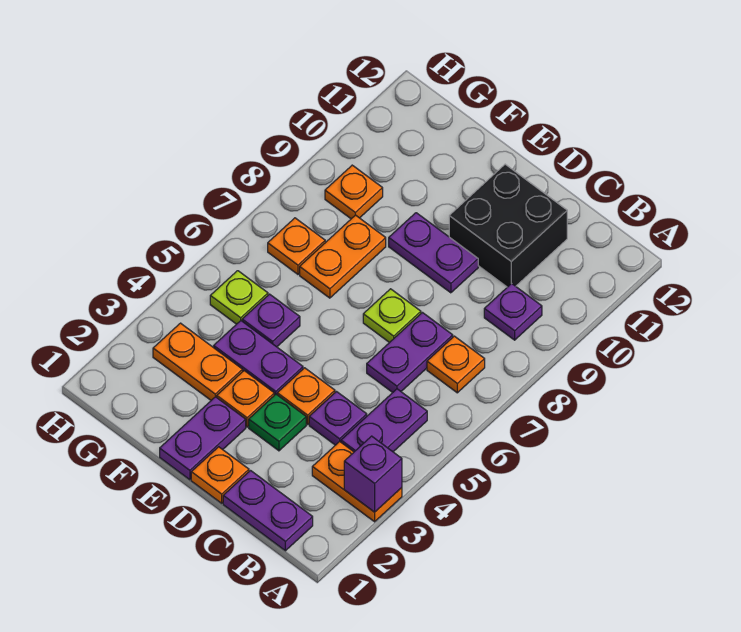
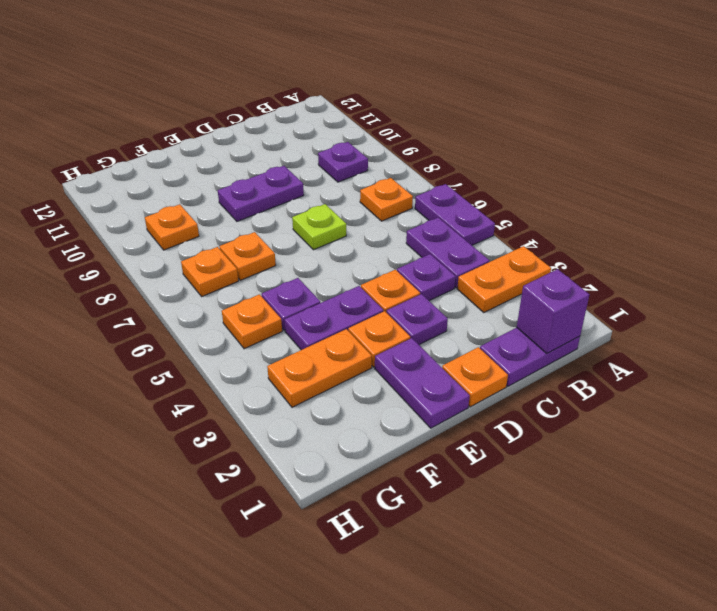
purple 1x1 brick [344,436,402,512] -> purple 1x1 brick moved to [517,269,589,354]
purple 1x2 plate [367,313,453,393] -> purple 1x2 plate moved to [415,184,495,245]
black 2x2 brick [449,164,567,287] -> none
green 1x1 plate [249,394,306,451] -> purple 1x1 plate [386,294,448,345]
orange 1x2 plate [300,215,386,298] -> orange 1x1 plate [220,232,276,280]
lime 1x1 plate [210,271,268,324] -> orange 1x1 plate [222,294,282,349]

